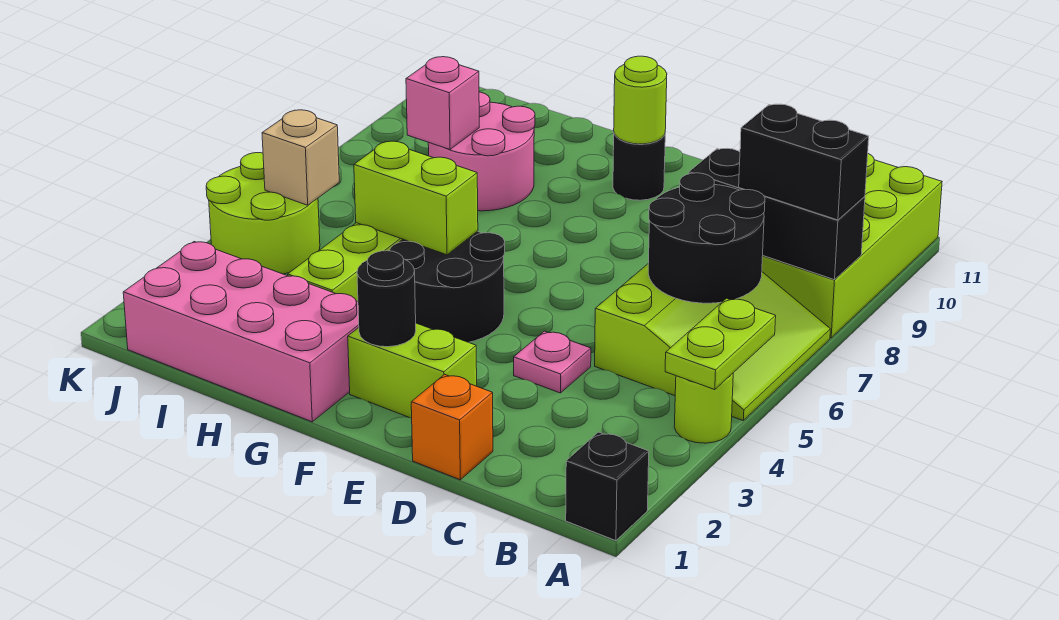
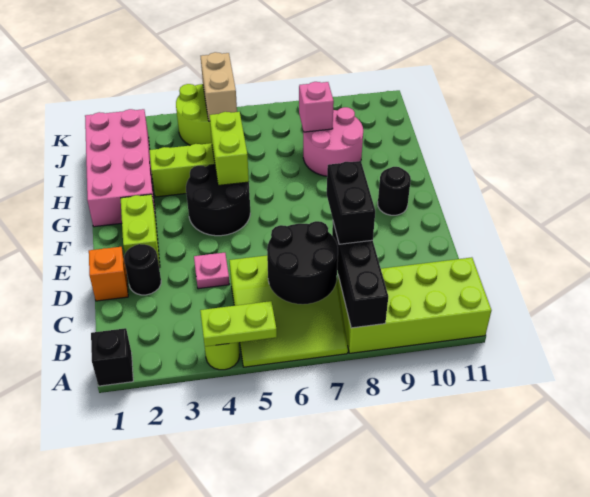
black 1x2 brick [739,104,869,220] -> black 1x2 brick moved to [327,161,375,244]
black 1x1 round brick [357,251,416,347] -> black 1x1 round brick moved to [124,244,161,295]
lime 1x1 round brick [614,56,667,144] -> none
tan 1x1 brick [262,110,339,205] -> tan 1x2 brick [201,52,237,121]

